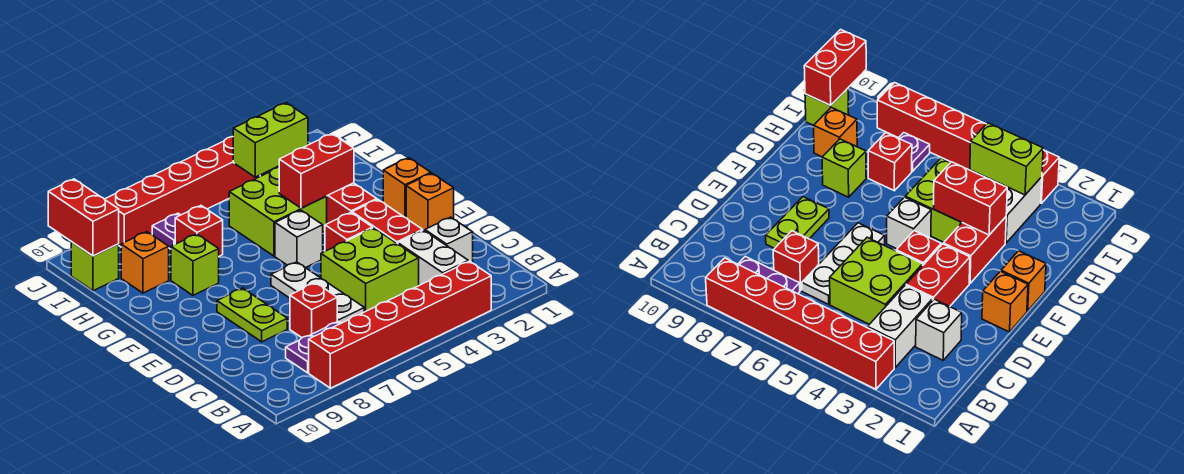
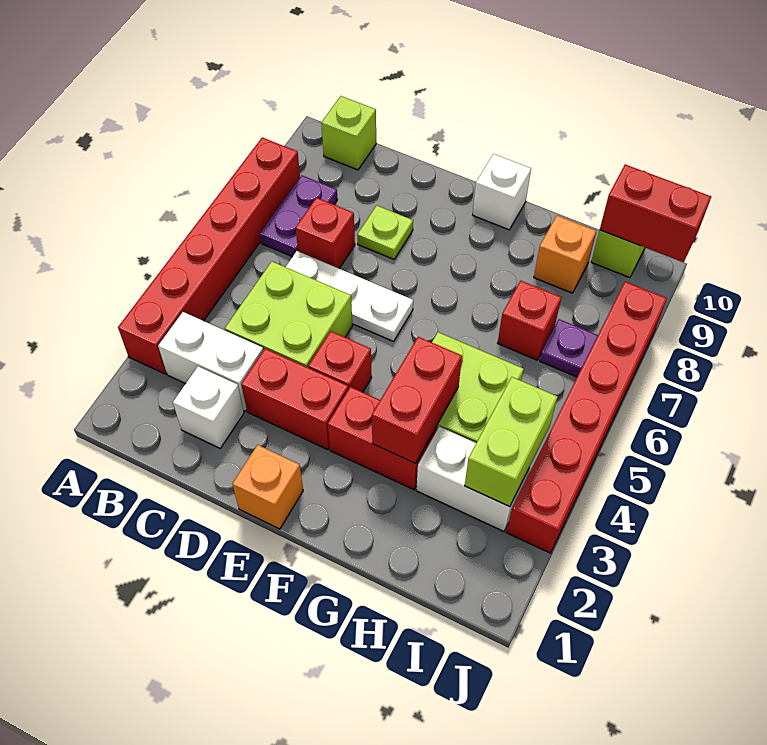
lime 1x2 plate [217,288,287,342] -> lime 1x1 plate [357,206,413,259]
orange 1x1 brick [383,158,431,218] -> none
white 1x1 brick [275,210,323,268] -> white 1x1 brick moved to [473,154,531,230]
lime 1x1 brick [171,234,219,295] -> lime 1x1 brick moved to [321,96,376,170]

